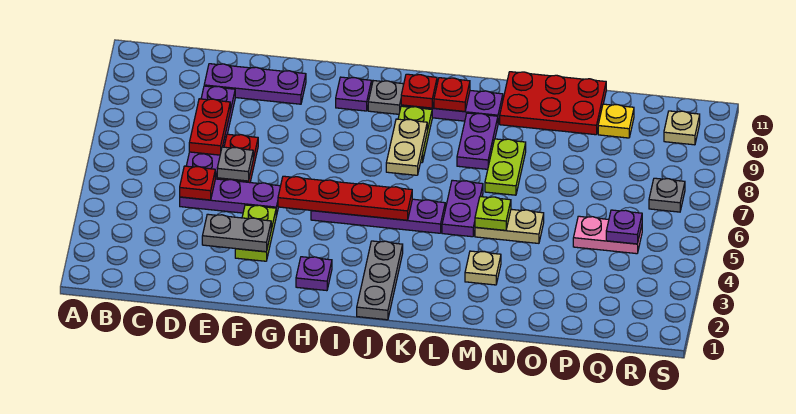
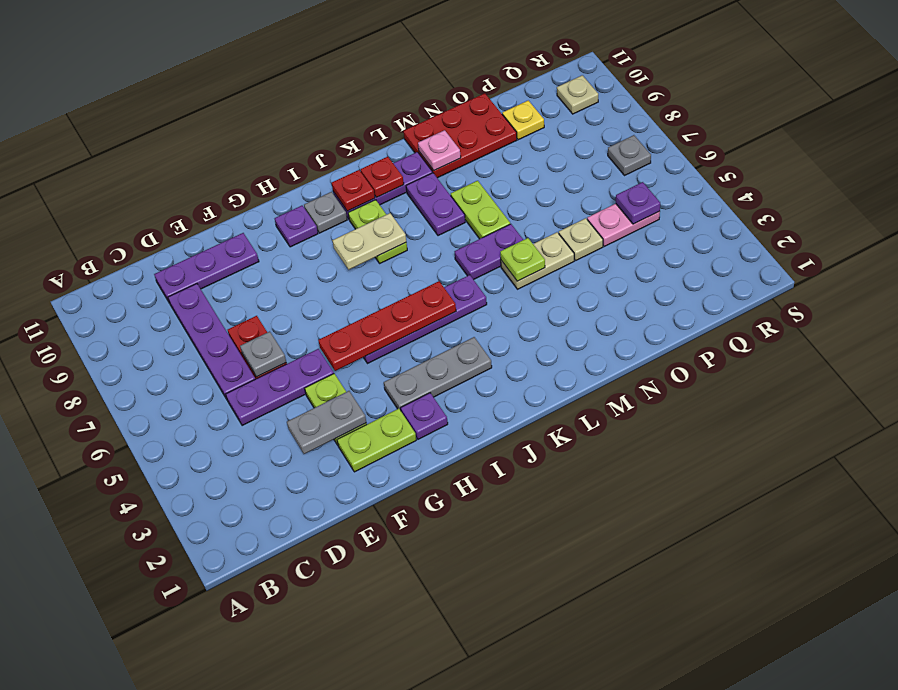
red 1x1 plate [180,166,215,200] -> none
red 1x2 plate [189,99,230,155] -> none
none -> lime 1x2 plate [337,409,416,472]
grey 1x3 plate [357,241,403,320] -> grey 1x3 plate turned to [384,337,492,411]
tan 1x2 plate [386,119,427,175] -> tan 1x2 plate turned to [332,213,406,269]
purple 1x2 plate [442,180,483,237] -> purple 1x2 plate turned to [455,224,523,280]
tan 1x1 plate [465,251,501,285] -> tan 1x1 plate moved to [559,218,603,260]
none -> pink 1x1 plate [418,130,461,171]

